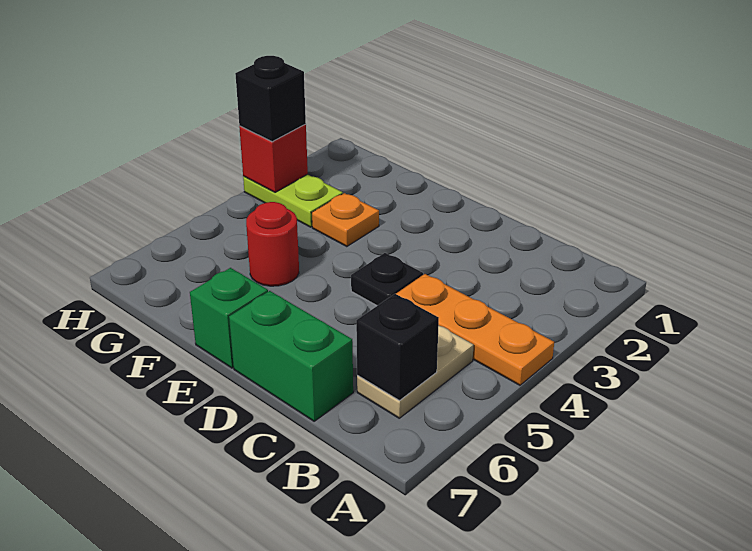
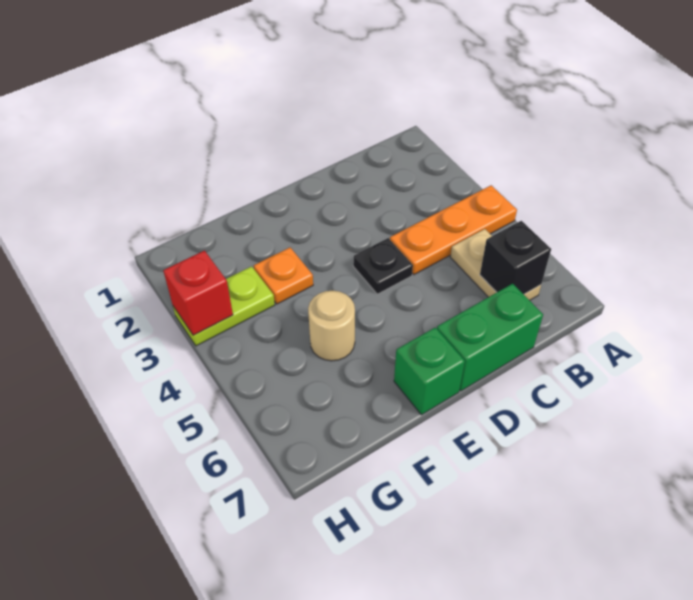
red 1x1 round brick [246,202,299,286] -> tan 1x1 round brick [308,290,355,361]
black 1x1 brick [235,56,306,142] -> none

